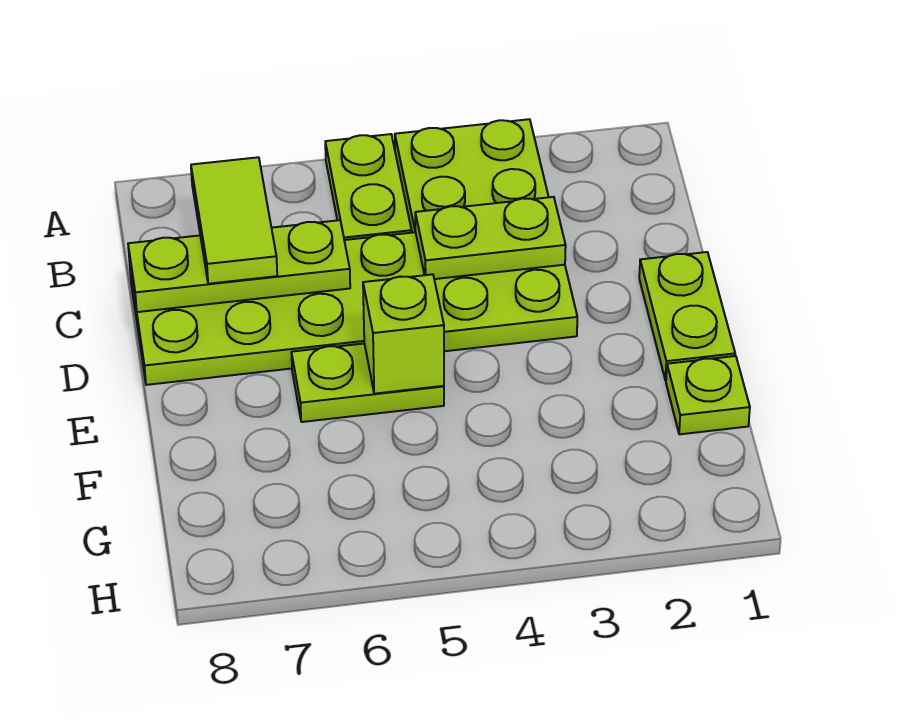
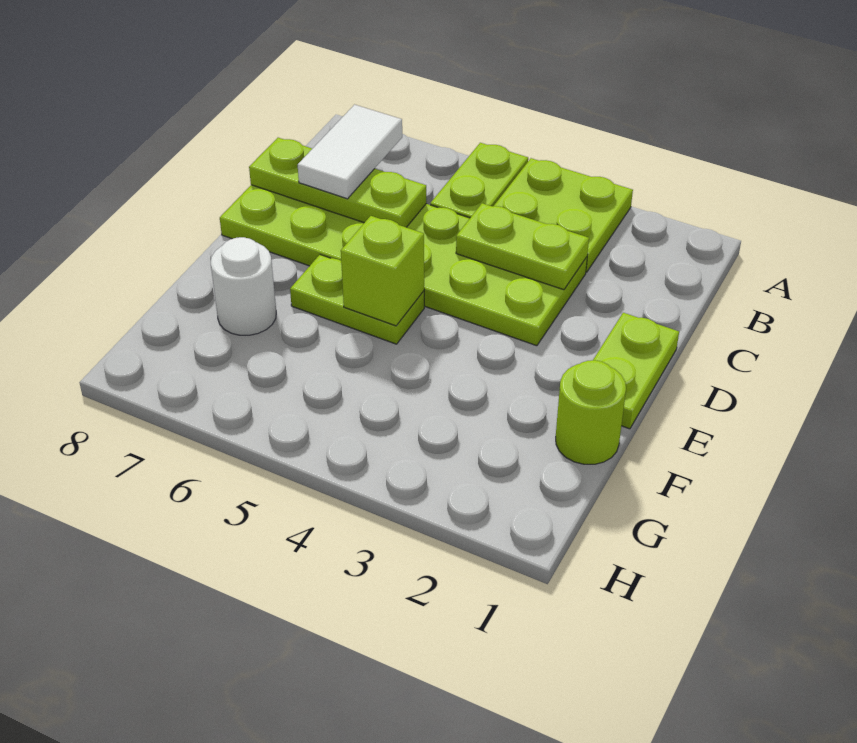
lime 1x2 tile [191,157,277,284] -> white 1x2 tile [298,105,402,199]
lime 1x1 plate [666,356,750,434] -> lime 1x1 round brick [556,360,626,464]
none -> white 1x1 round brick [211,237,276,335]

